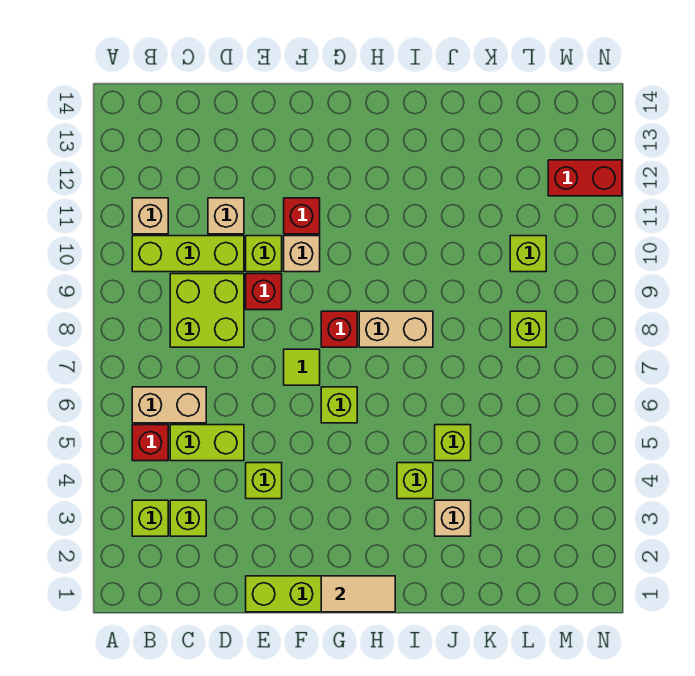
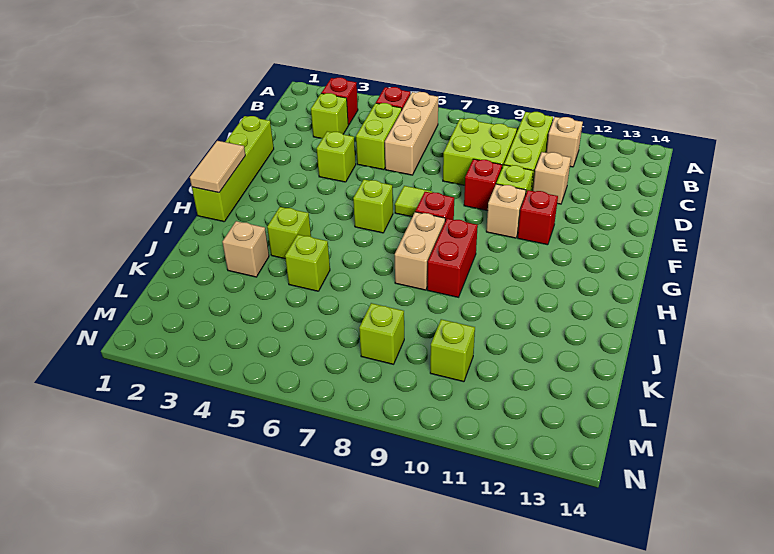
lime 1x1 brick [132,500,168,536] -> red 1x1 brick [322,78,358,125]
tan 1x2 brick [132,387,206,423] -> tan 1x3 brick [385,92,438,175]
red 1x2 brick [548,160,622,196] -> red 1x2 brick moved to [427,218,478,297]

